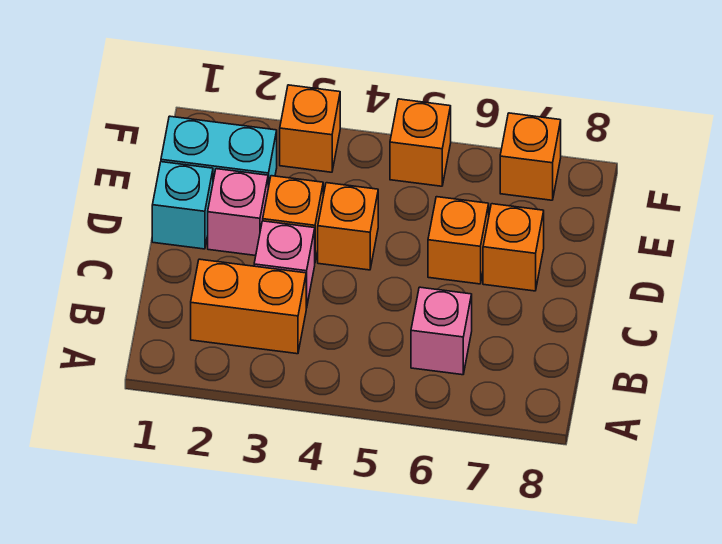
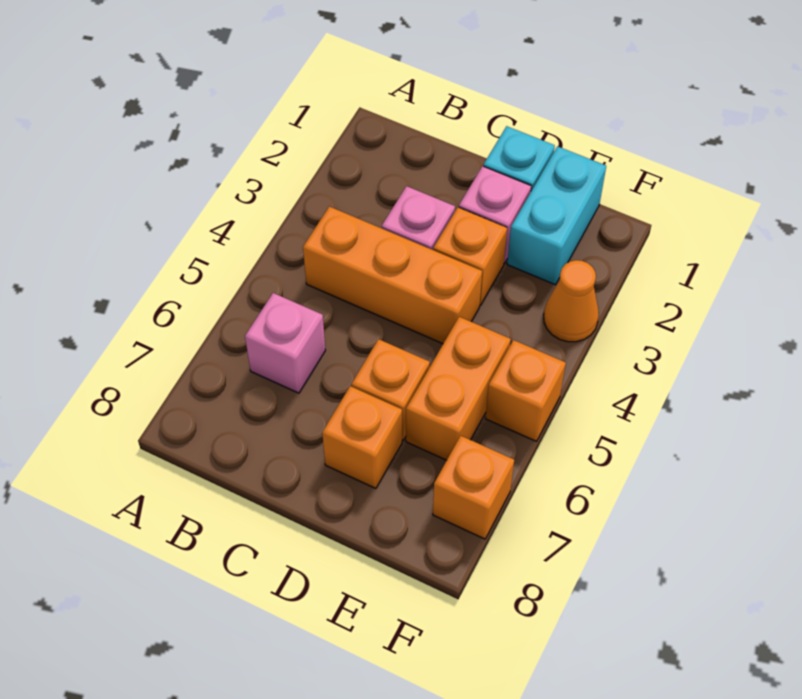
orange 1x2 brick [191,259,306,354] -> orange 1x2 brick moved to [406,317,511,460]
orange 1x1 brick [318,183,378,270] -> orange 1x3 brick [303,206,482,344]
orange 1x1 brick [280,85,340,172] -> orange 1x1 cone [544,260,599,342]

